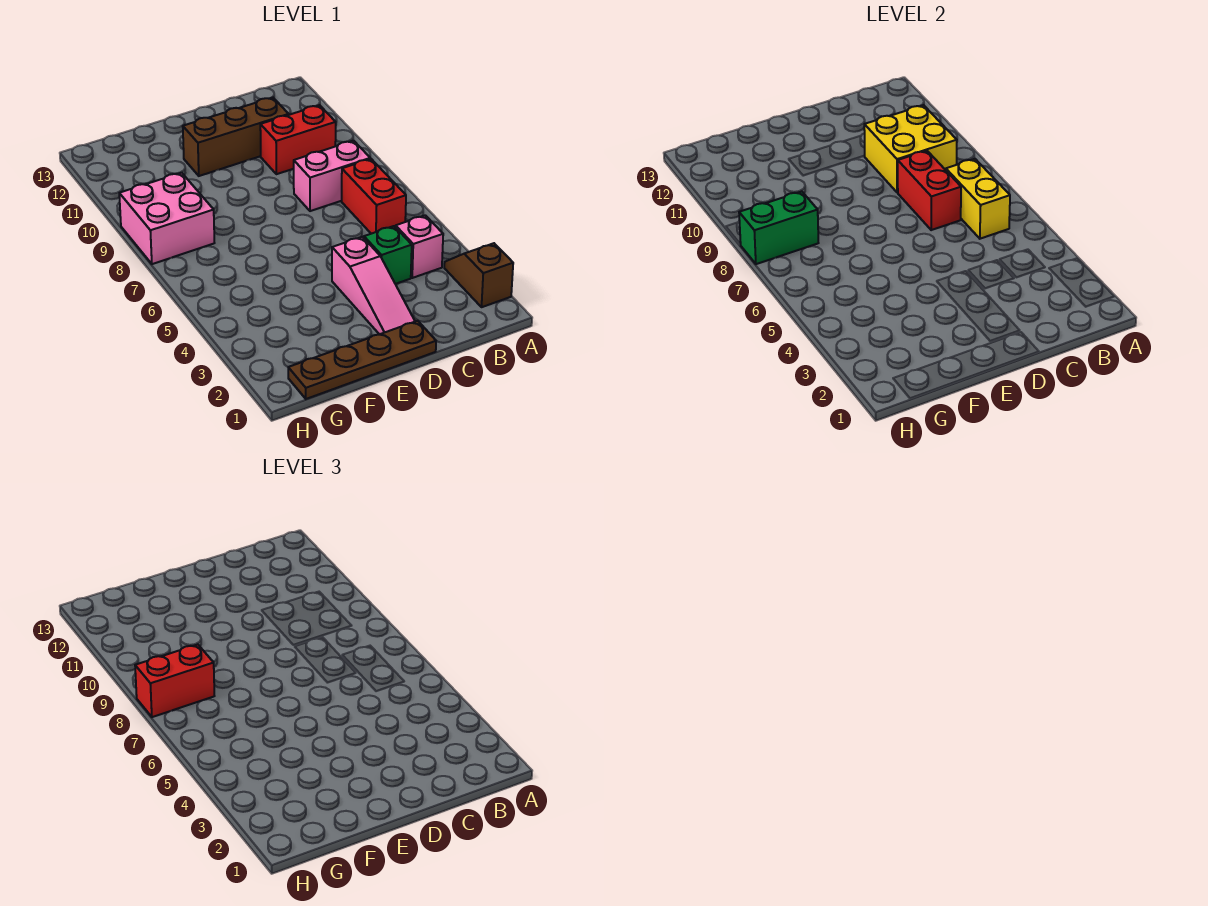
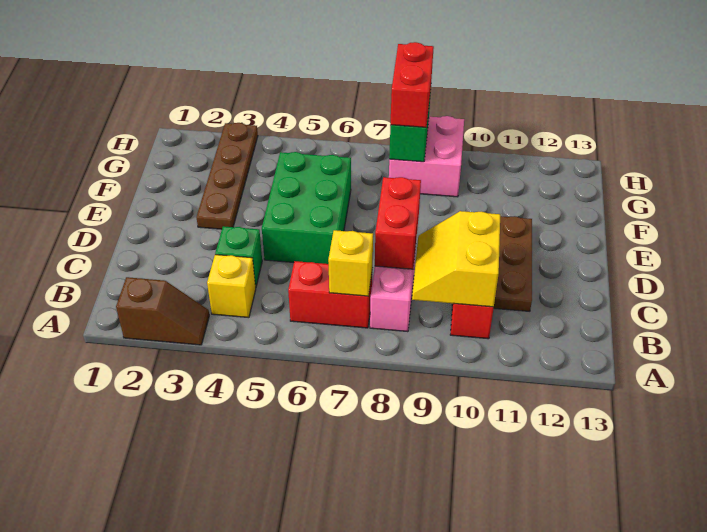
pink 1x1 brick [396,215,443,278] -> yellow 1x1 brick [207,255,256,318]
yellow 1x2 brick [946,159,1010,239] -> yellow 1x1 brick [328,230,373,296]
yellow 2x2 brick [864,105,957,193] -> yellow 2x2 slope [412,211,500,307]
red 1x2 brick [898,151,961,230] -> red 1x2 brick turned to [375,177,421,269]
brown 1x3 brick [183,97,289,176] -> brown 1x3 plate [494,216,532,311]
brown 1x4 plate [288,321,436,399] -> brown 1x4 plate moved to [196,123,258,229]
pink 1x3 slope [332,237,415,334] -> none
none -> green 2x3 brick [262,152,351,264]

